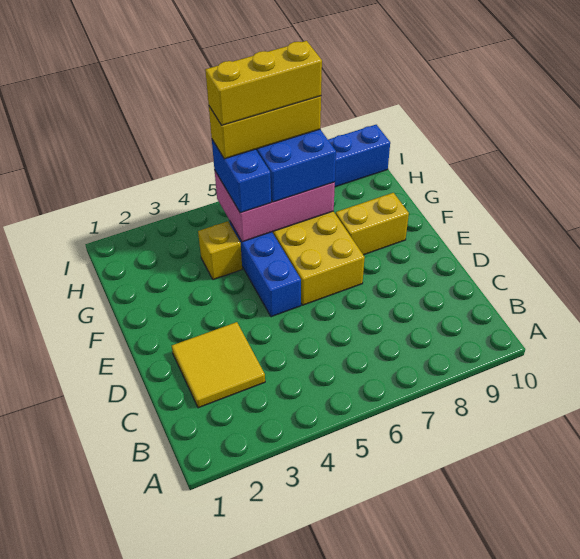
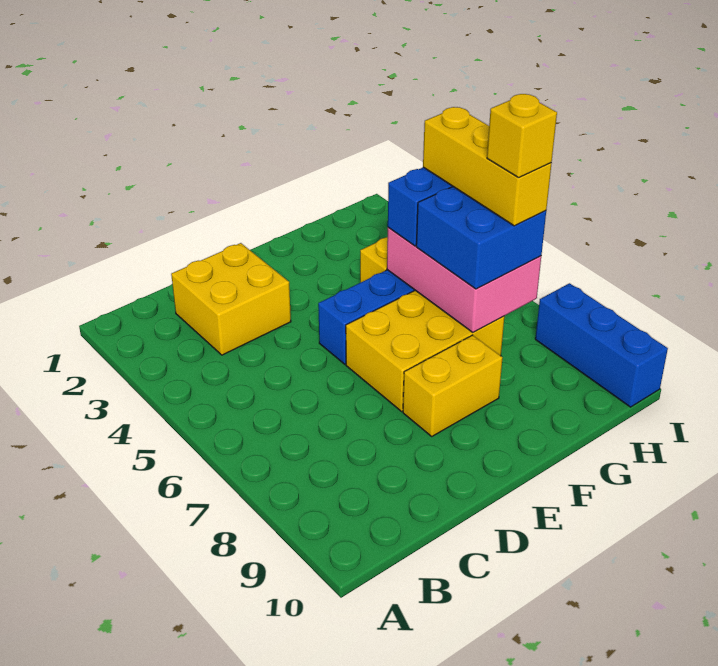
yellow 2x2 tile [172,322,265,408] -> yellow 2x2 brick [171,243,291,355]
yellow 1x2 brick [336,193,409,255] -> yellow 1x2 brick turned to [403,335,503,436]
yellow 1x3 brick [205,41,322,125] -> yellow 1x1 brick [487,94,557,178]

